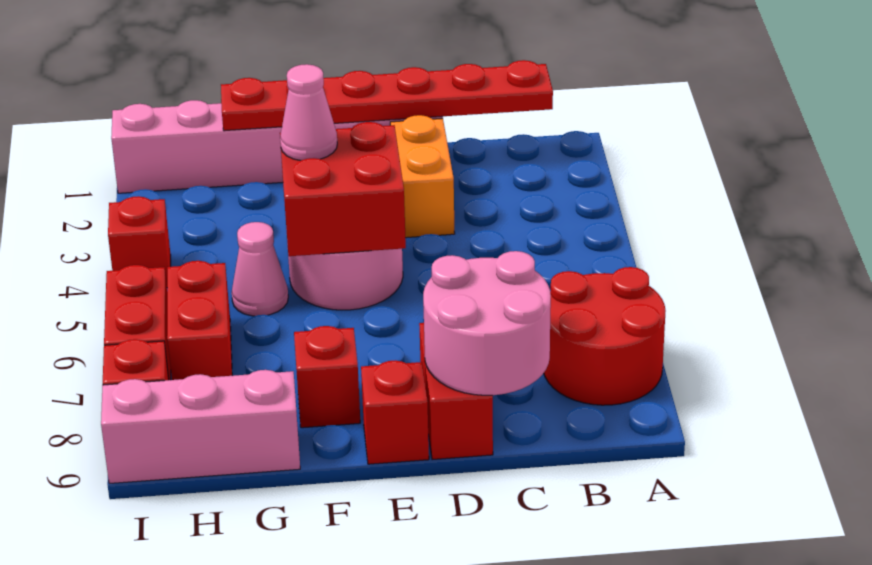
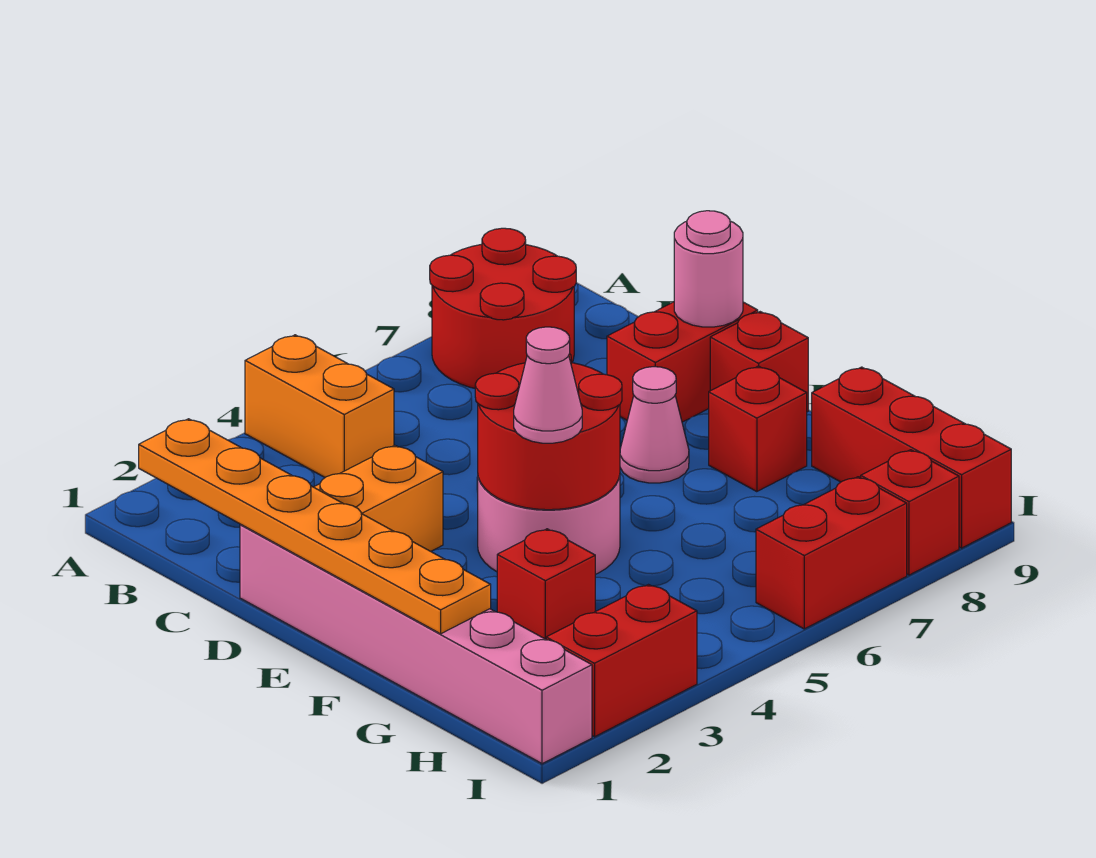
none -> orange 1x2 brick [245,335,394,477]
red 1x6 plate [221,60,553,131] -> orange 1x6 plate [139,419,491,634]
pink 2x2 round brick [423,251,551,395] -> pink 1x1 round brick [674,211,743,327]
red 2x2 brick [280,122,406,256] -> red 2x2 round brick [475,354,622,510]
pink 1x1 cone [232,222,288,316] -> pink 1x1 cone moved to [620,367,689,483]
pink 1x3 brick [101,370,300,484] -> red 1x3 brick [812,367,1011,548]
red 1x2 brick [167,261,232,380] -> red 1x2 brick moved to [546,585,697,737]
red 1x1 brick [108,196,171,285] -> red 1x1 brick moved to [497,529,595,639]

